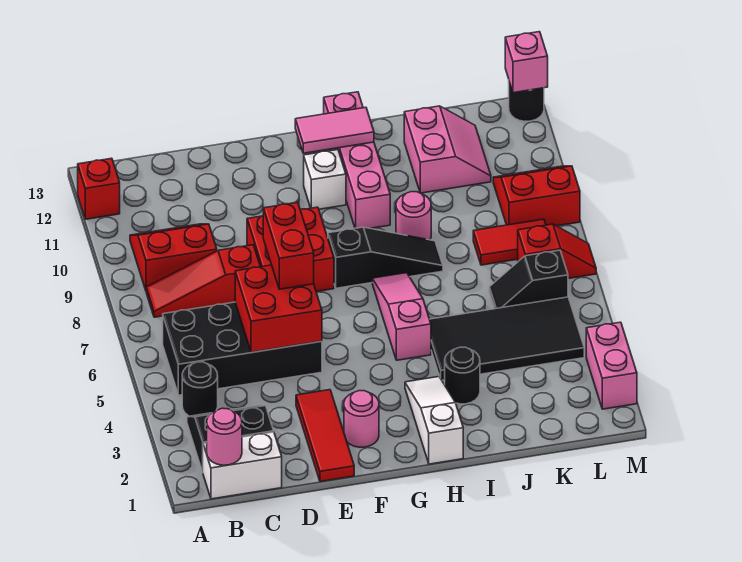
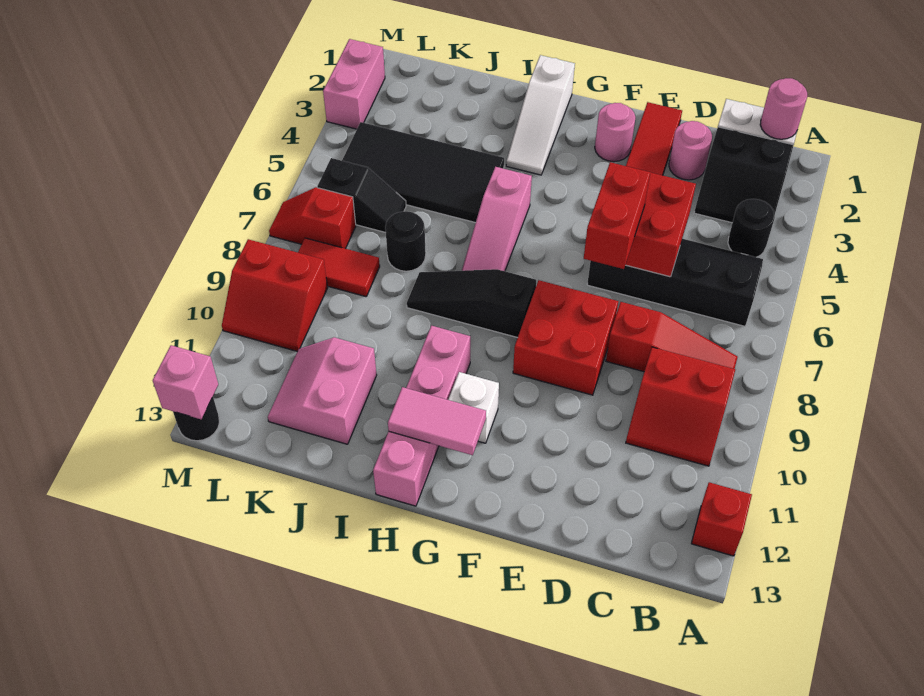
black 2x4 brick [163,302,322,395] -> black 2x4 slope [587,239,763,326]
black 1x1 round brick [445,347,480,404] -> black 1x1 round brick moved to [385,211,426,271]
pink 1x1 round brick [396,192,431,240] -> pink 1x1 round brick moved to [669,121,712,180]

